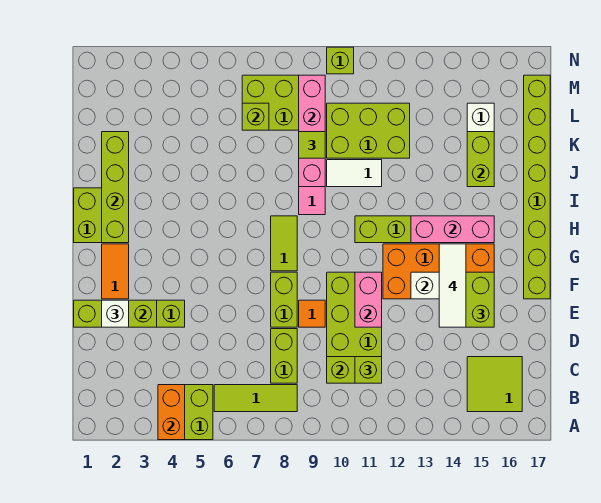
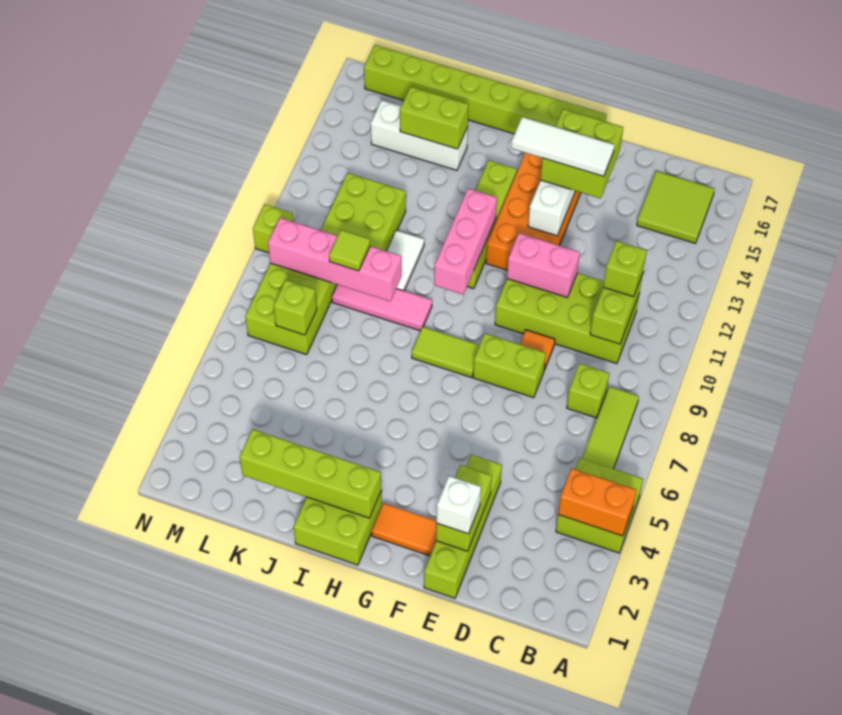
lime 1x2 brick [271,329,297,383] -> lime 1x1 brick [567,363,609,418]
pink 1x3 brick [411,216,494,243] -> pink 1x3 brick moved to [434,188,497,295]

